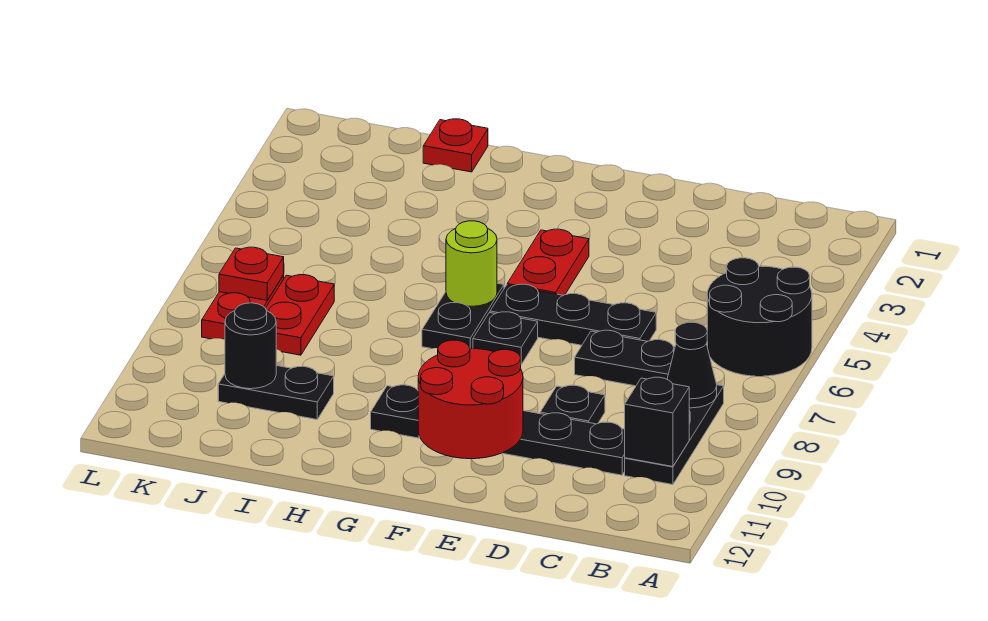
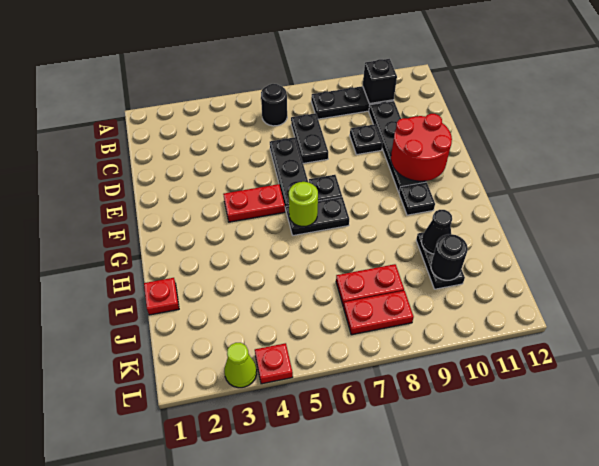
black 2x2 round brick [707,258,812,376] -> black 1x1 round brick [261,84,287,126]
black 1x1 cone [667,322,717,408] -> black 1x1 cone moved to [421,210,452,254]
red 1x1 plate [219,247,284,300] -> red 1x1 plate moved to [255,343,293,384]
none -> lime 1x1 cone [224,343,257,388]

